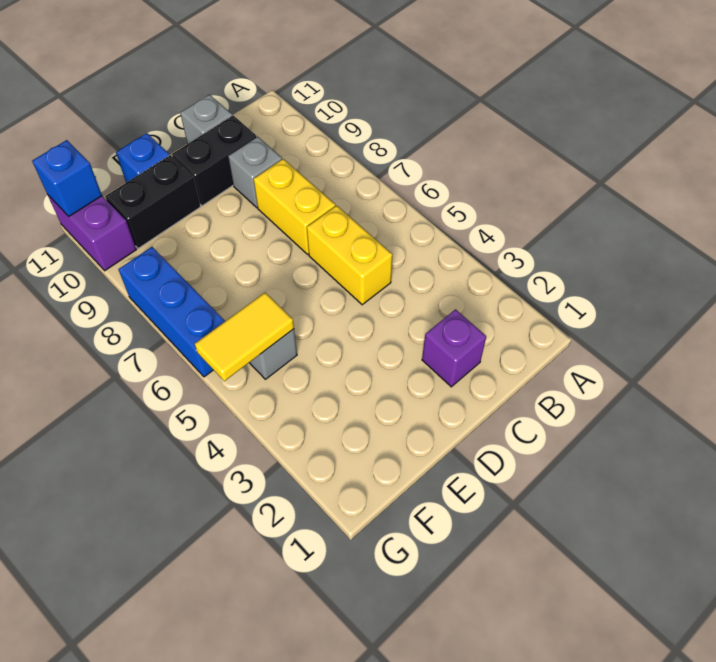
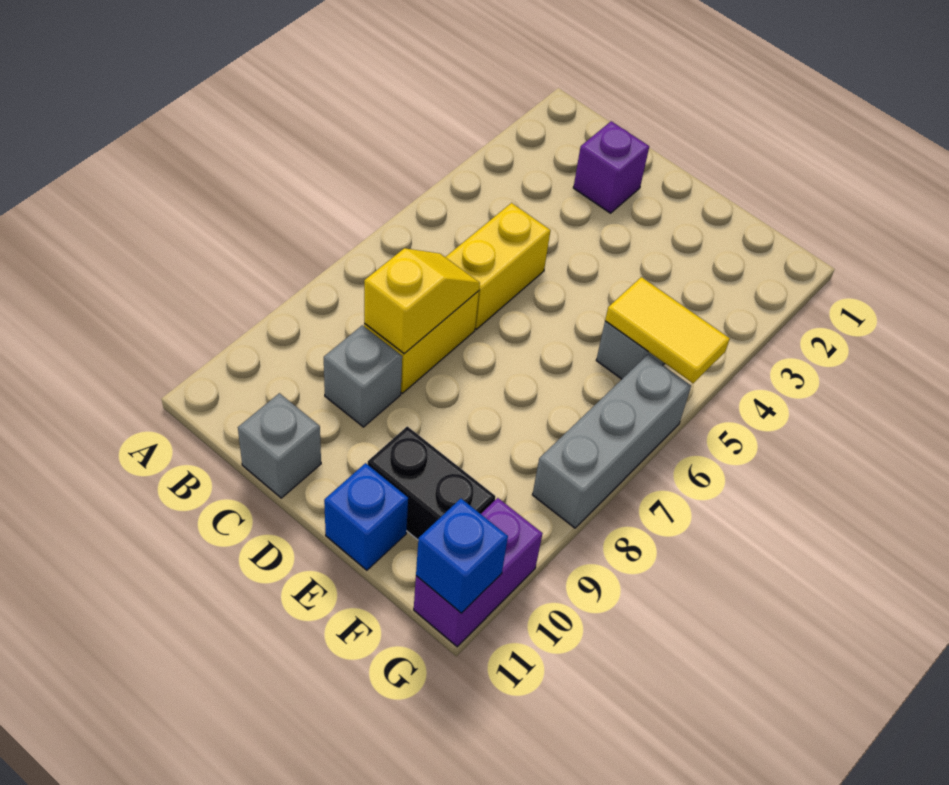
none -> yellow 1x2 slope [364,248,480,354]
black 1x2 brick [172,115,257,206] -> none
blue 1x3 brick [118,247,225,377] -> grey 1x3 brick [532,355,691,528]

